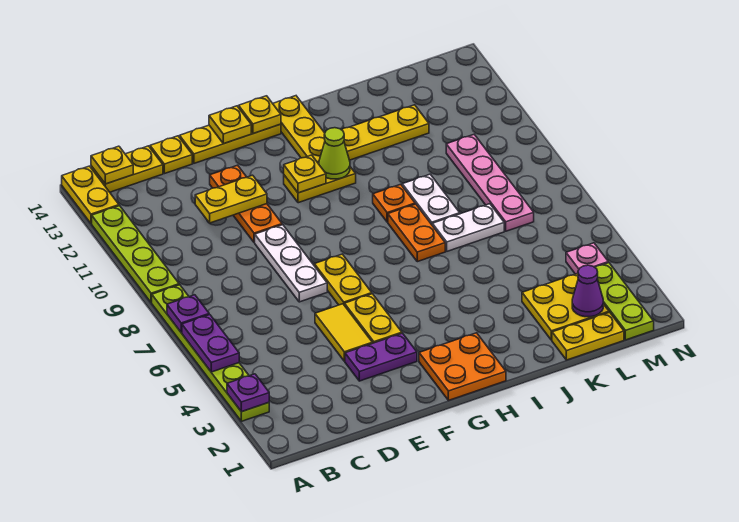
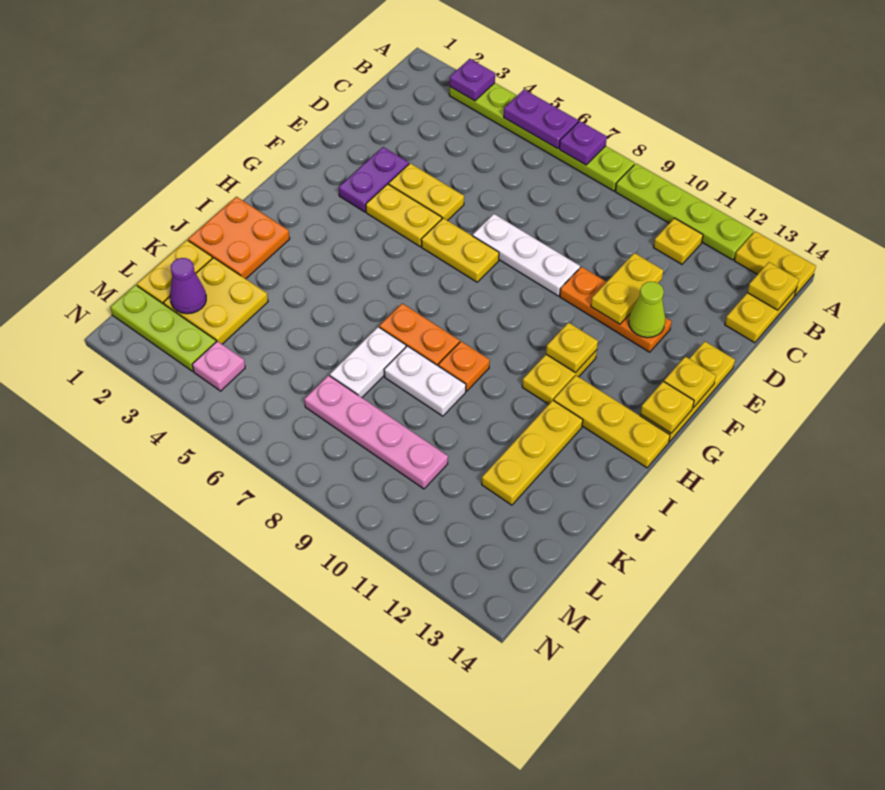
yellow 1x1 plate [150,136,192,174] -> yellow 1x1 plate moved to [653,218,703,264]
yellow 1x2 tile [315,304,372,361] -> yellow 1x2 plate [389,163,464,221]
orange 2x2 plate [419,333,506,401] -> orange 2x2 plate moved to [188,197,290,279]
lime 1x1 cone [319,128,350,179] -> lime 1x1 cone moved to [629,282,665,338]

